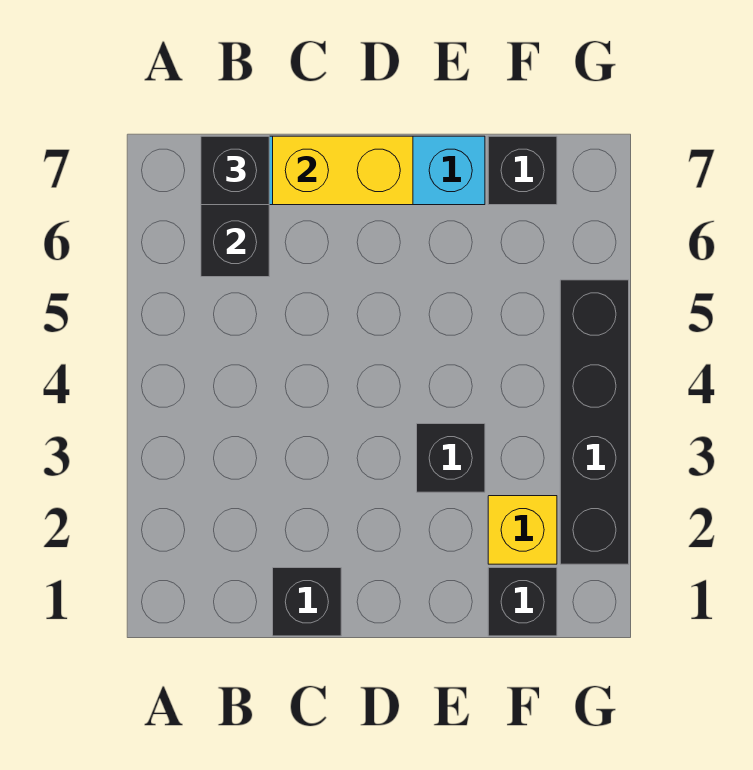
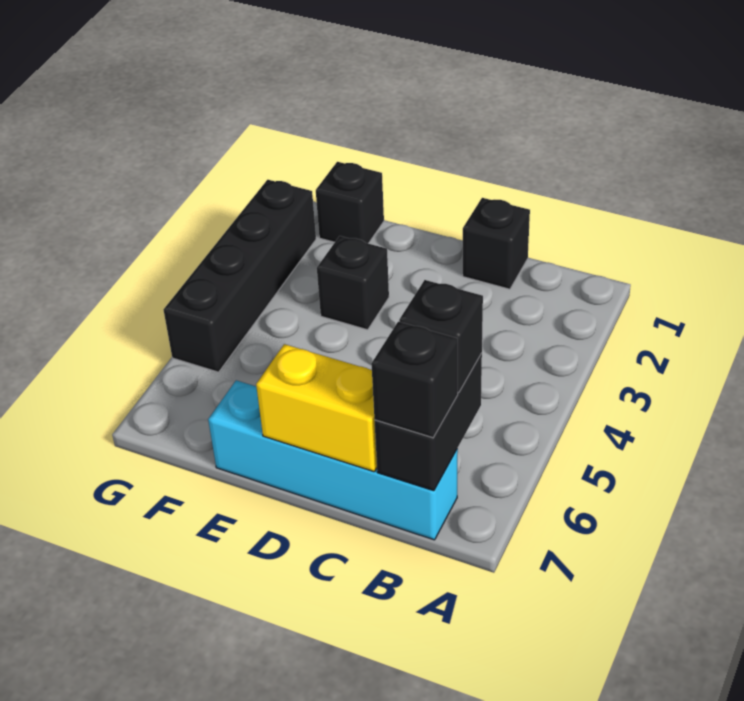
yellow 1x1 brick [488,496,557,564] -> none
black 1x1 brick [488,136,557,205] -> black 1x1 brick moved to [399,280,483,393]

